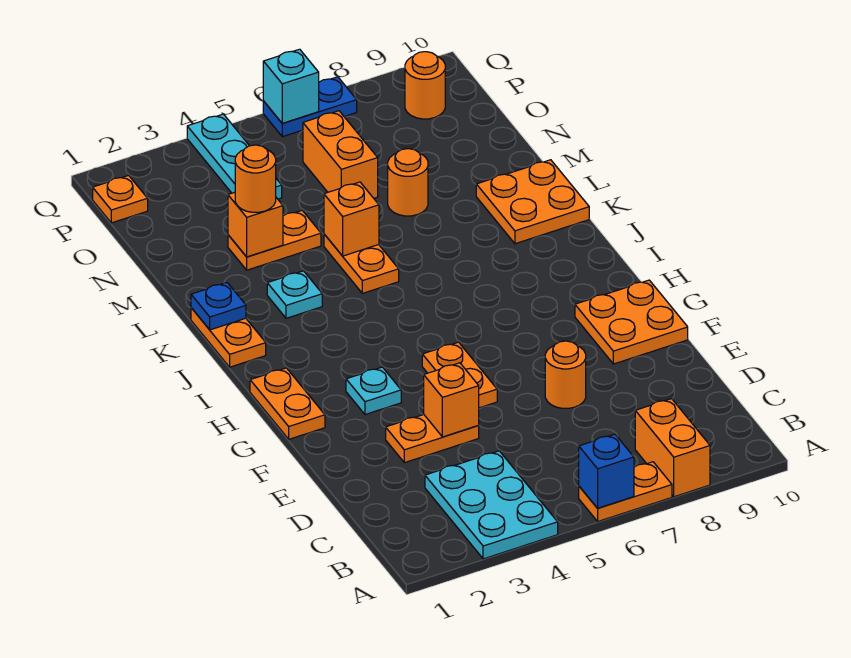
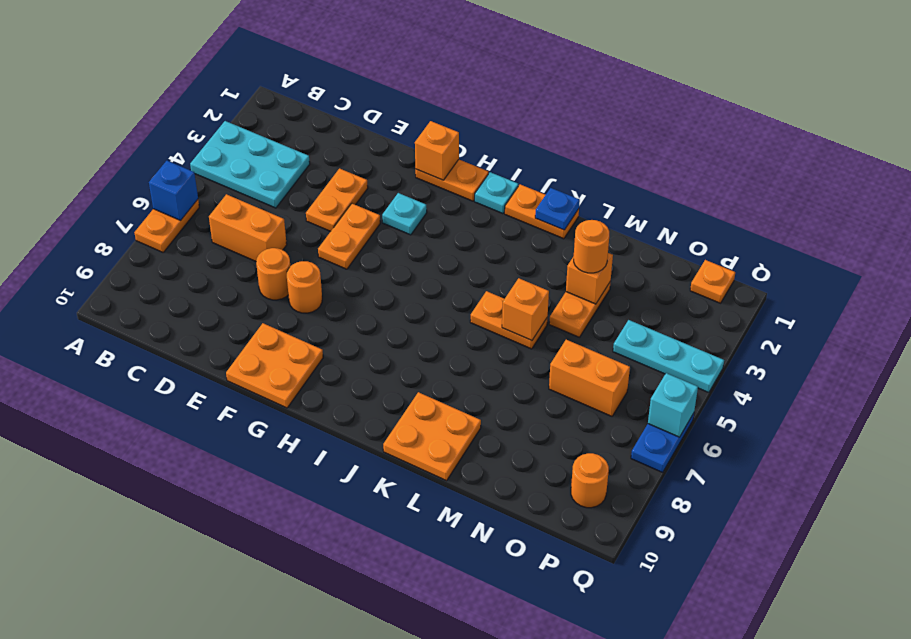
orange 1x2 brick [635,399,710,497] -> orange 1x2 brick moved to [209,194,287,261]
orange 1x1 brick [424,363,479,437] -> orange 1x1 brick moved to [415,121,459,180]
orange 1x2 plate [422,342,497,408] -> orange 1x2 plate turned to [318,204,380,269]
cyan 1x1 plate [267,271,322,318] -> cyan 1x1 plate moved to [475,172,518,214]
orange 1x1 round brick [388,149,428,216] -> orange 1x1 round brick moved to [287,261,322,313]

